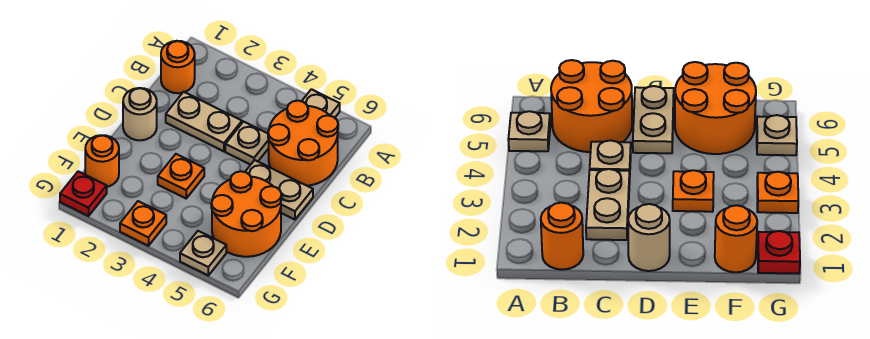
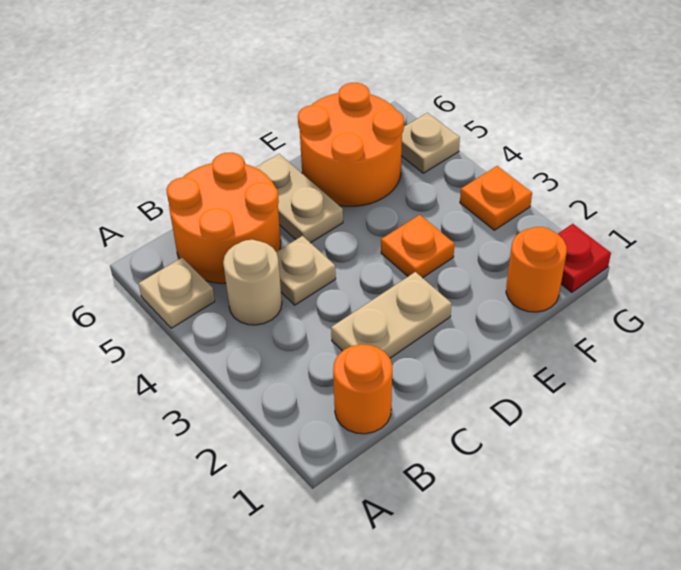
tan 1x2 plate [166,92,242,151] -> tan 1x2 plate turned to [331,272,452,358]
tan 1x1 round brick [123,88,157,140] -> tan 1x1 round brick moved to [223,240,282,325]

